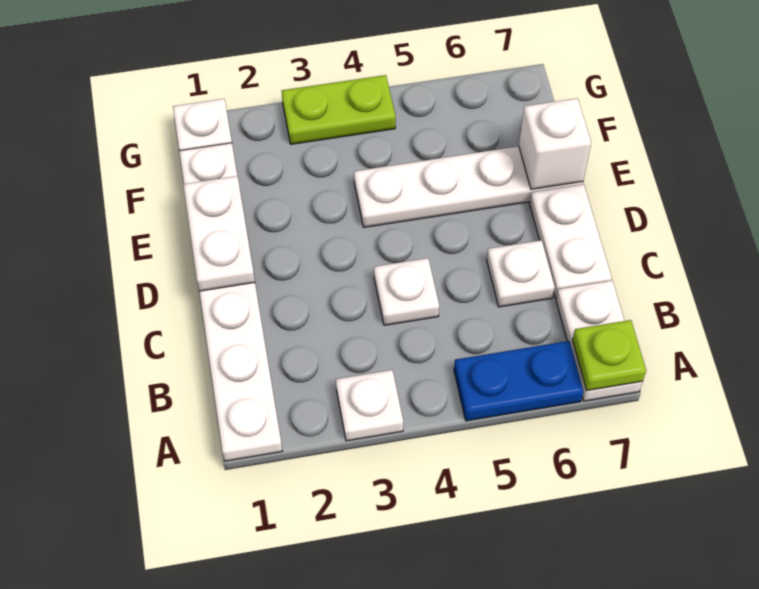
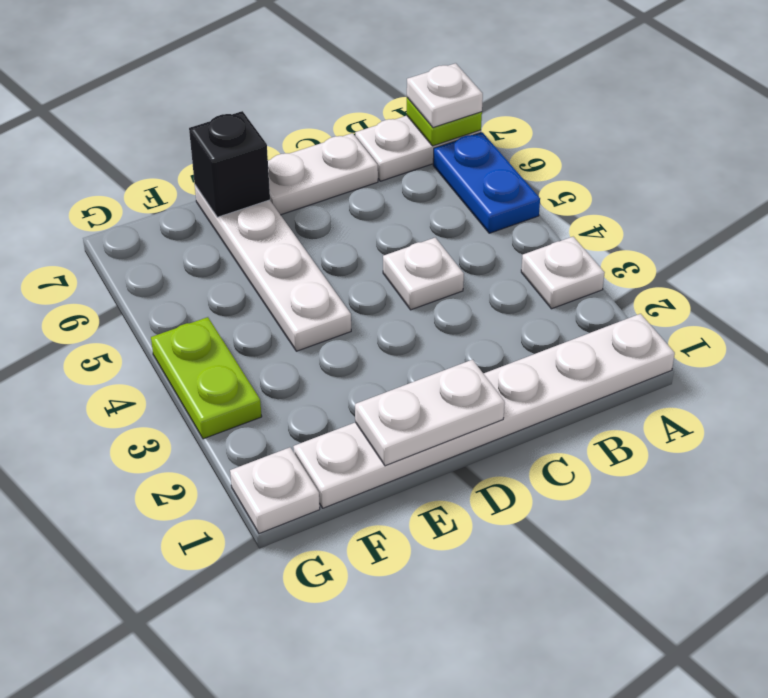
white 1x1 plate [487,240,555,307] -> white 1x1 plate moved to [407,63,483,128]
white 1x1 brick [519,98,591,189] -> black 1x1 brick [189,111,270,217]

